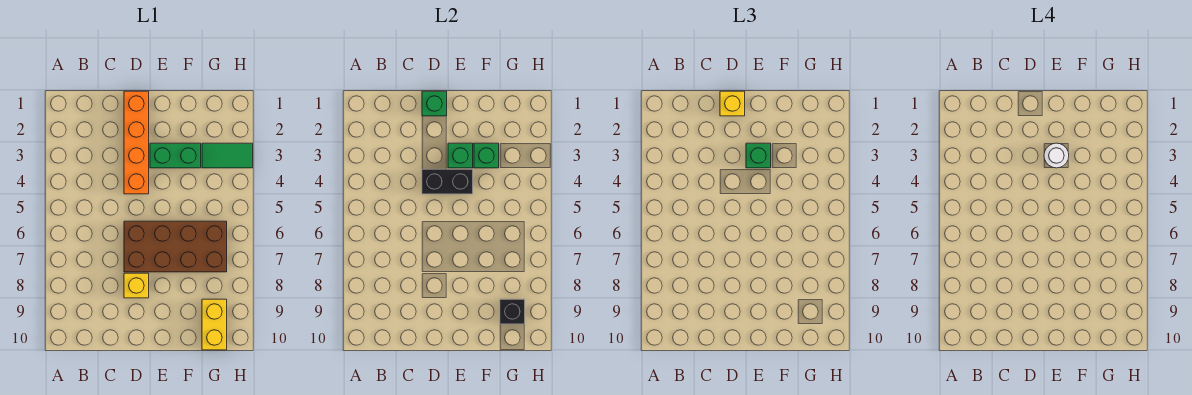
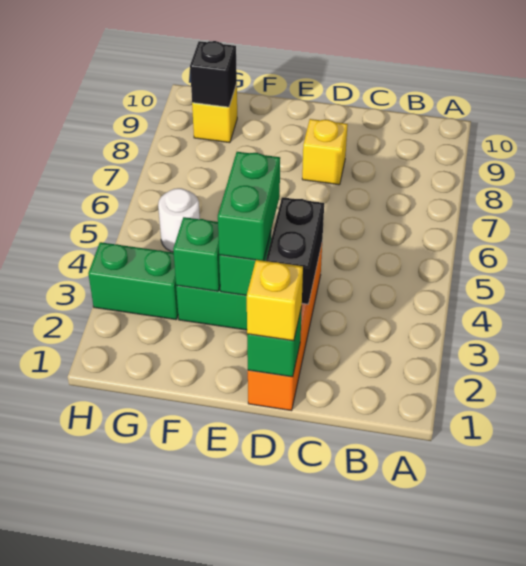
black 1x2 brick [422,169,473,194] -> black 1x2 brick turned to [266,197,324,304]
brown 2x4 brick [124,221,227,272] -> none
green 1x1 brick [746,143,771,168] -> green 1x2 brick [218,152,280,261]
white 1x1 round brick [1044,143,1069,168] -> white 1x1 round brick moved to [158,188,200,252]
green 1x2 tile [202,143,253,168] -> green 1x2 brick [88,242,178,320]
yellow 1x2 brick [202,299,227,350] -> yellow 1x1 brick [192,84,237,143]

